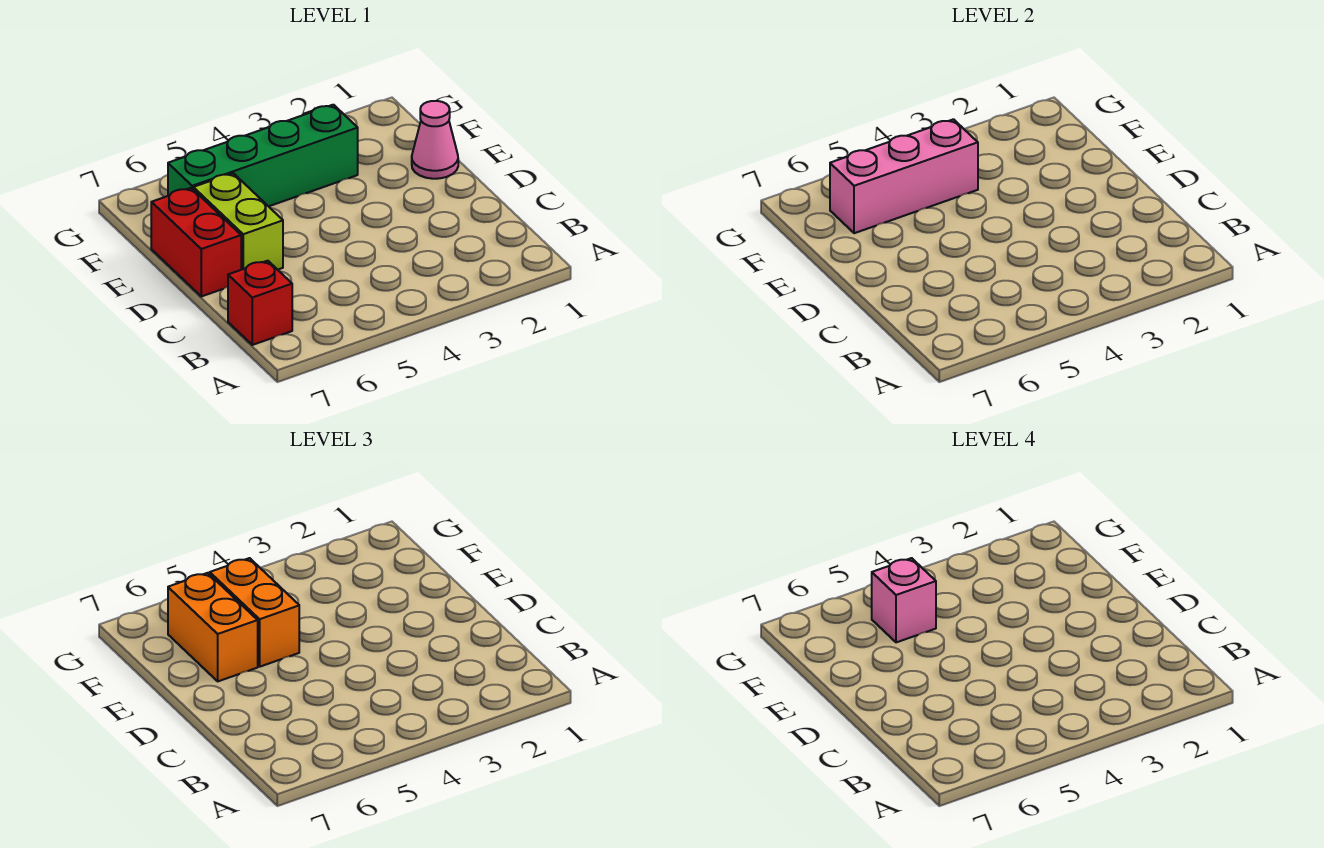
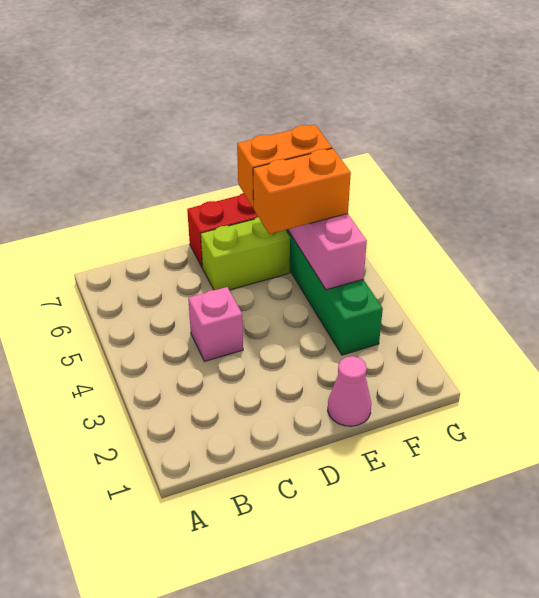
red 1x1 brick [228,261,292,345] -> none
pink 1x1 brick [872,558,936,642] -> pink 1x1 brick moved to [188,287,243,361]

